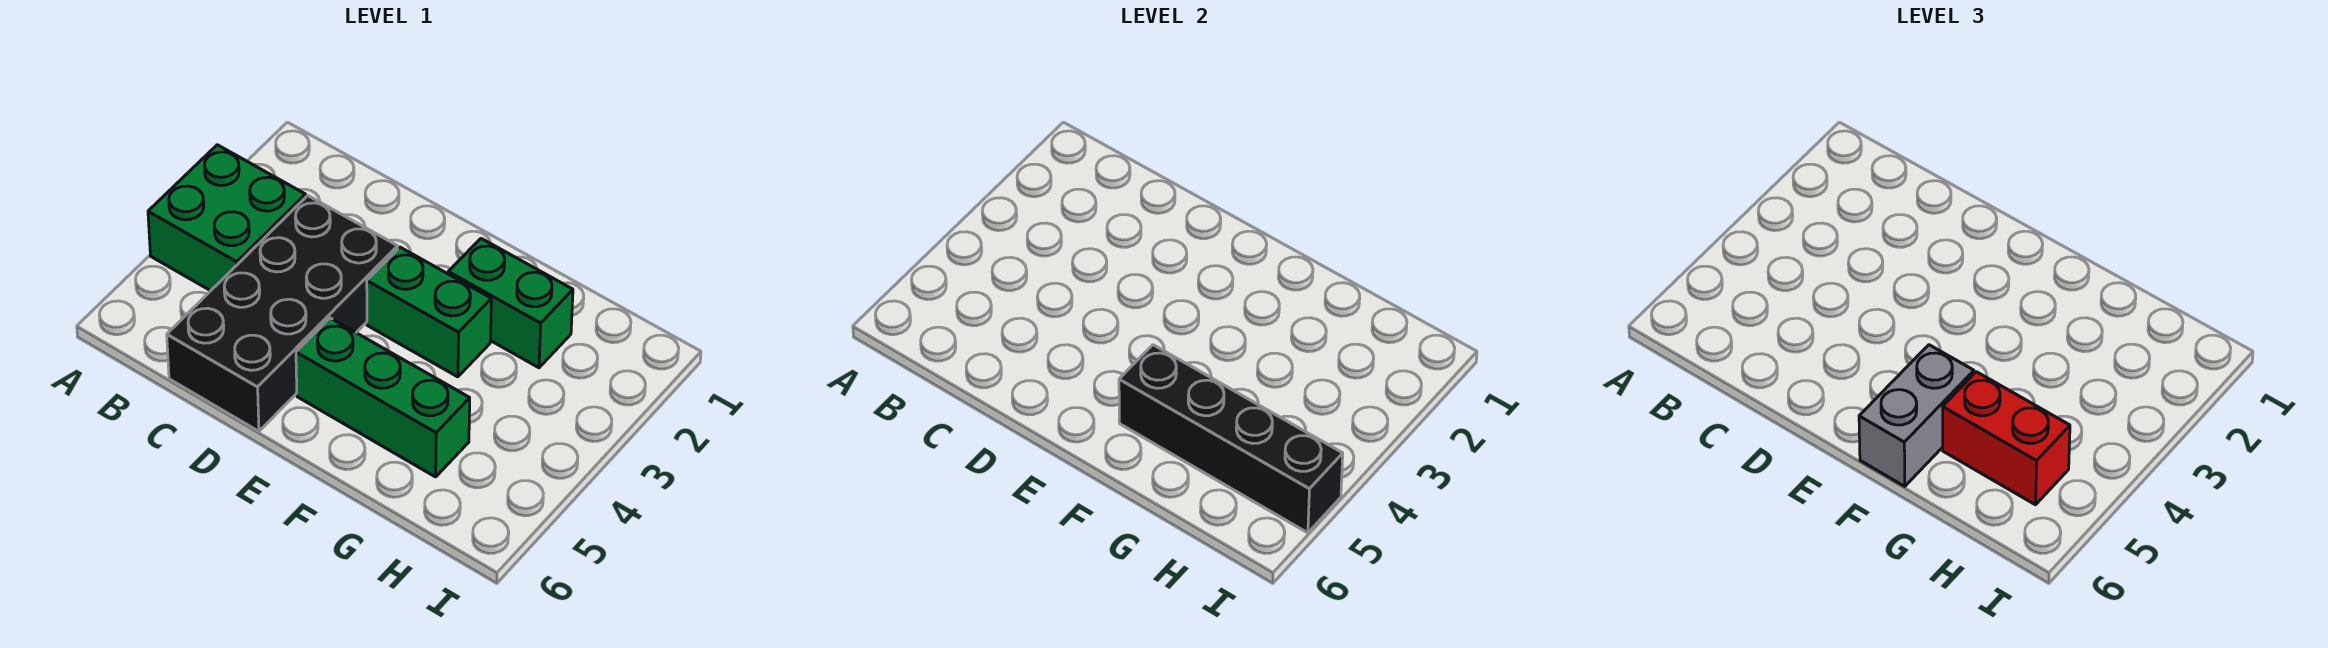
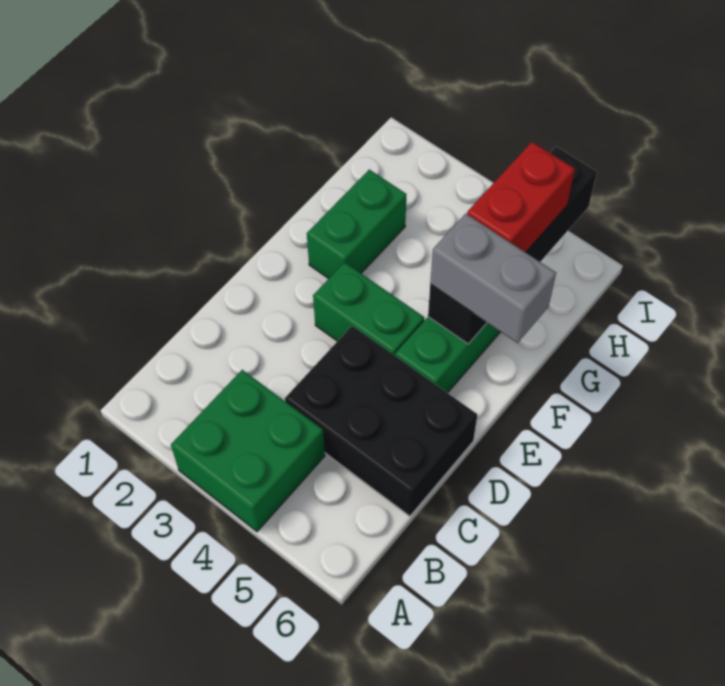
black 2x4 brick [167,196,398,431] -> black 2x3 brick [285,326,477,516]
green 1x2 brick [367,247,491,377] -> green 1x2 brick turned to [313,262,424,356]

